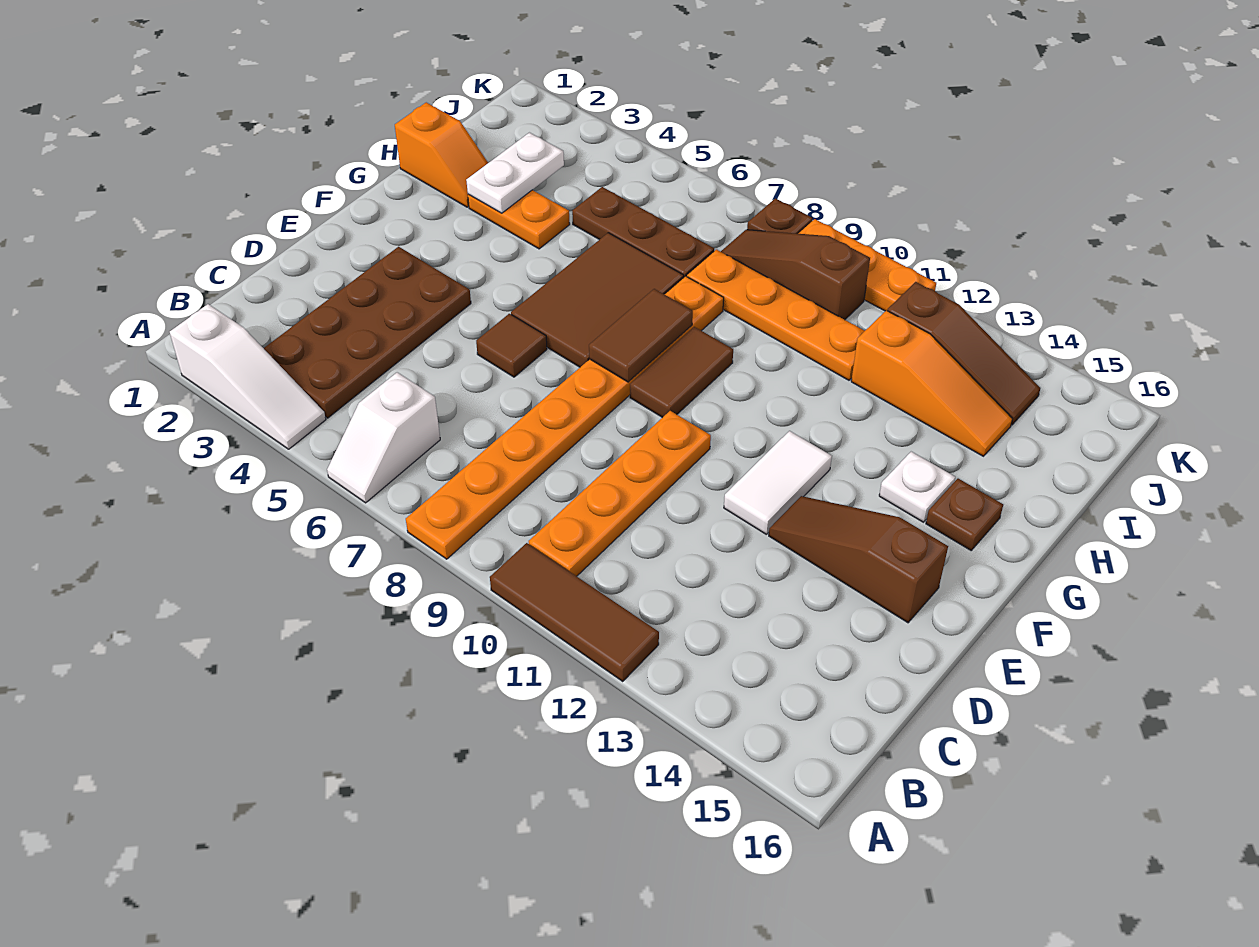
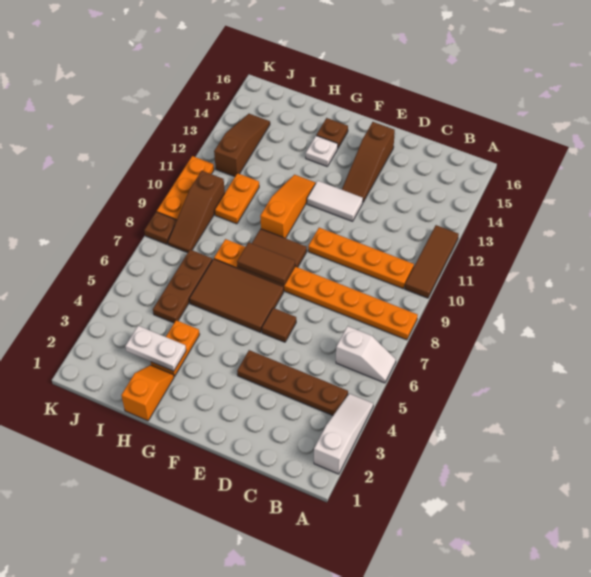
brown 2x4 plate [264,247,471,418] -> brown 1x4 plate [237,350,348,415]
orange 1x4 plate [687,249,864,380] -> orange 1x2 plate [215,173,259,224]
orange 1x3 slope [851,310,1012,456] -> orange 1x3 slope moved to [260,175,316,238]

